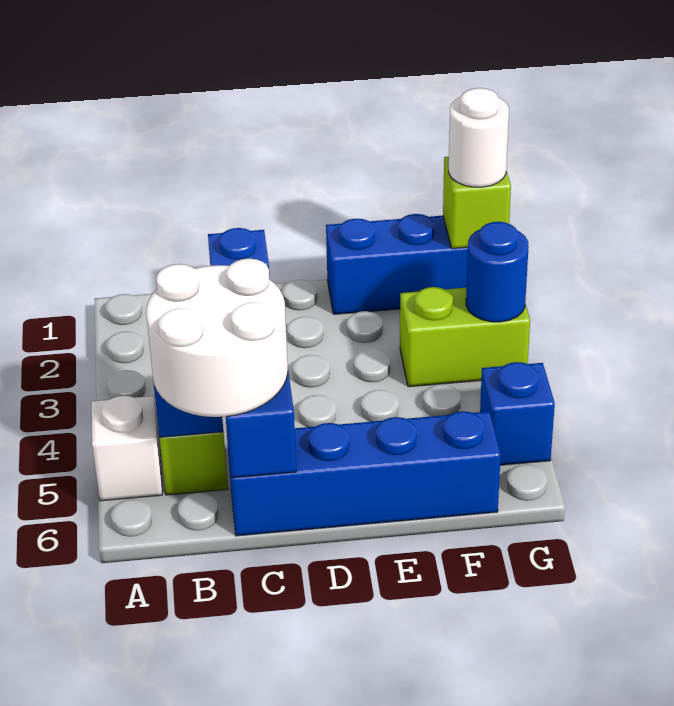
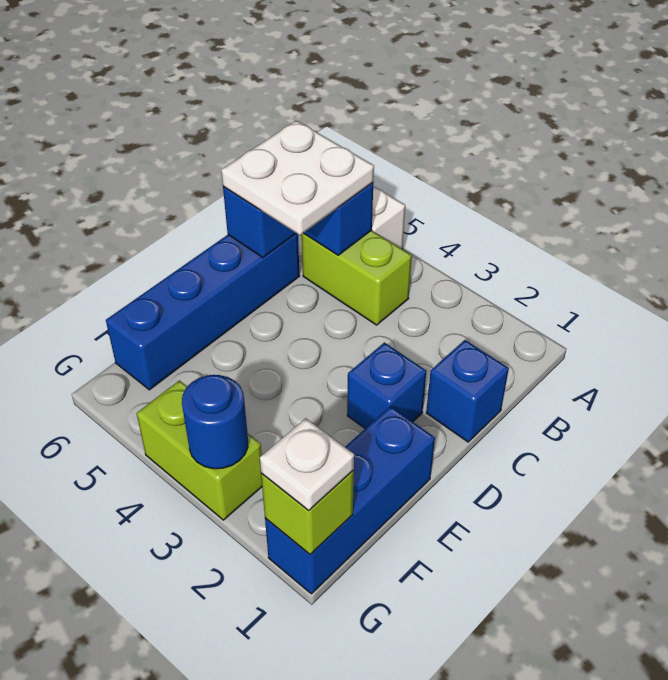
white 2x2 round brick [146,258,288,417] -> white 2x2 plate [221,121,374,235]
lime 1x2 brick [400,287,530,387] -> lime 1x2 brick turned to [137,380,262,520]
white 1x1 round brick [449,88,509,187] -> white 1x1 plate [260,418,354,511]
blue 1x1 brick [480,362,555,465] -> blue 1x1 brick moved to [347,343,426,429]

